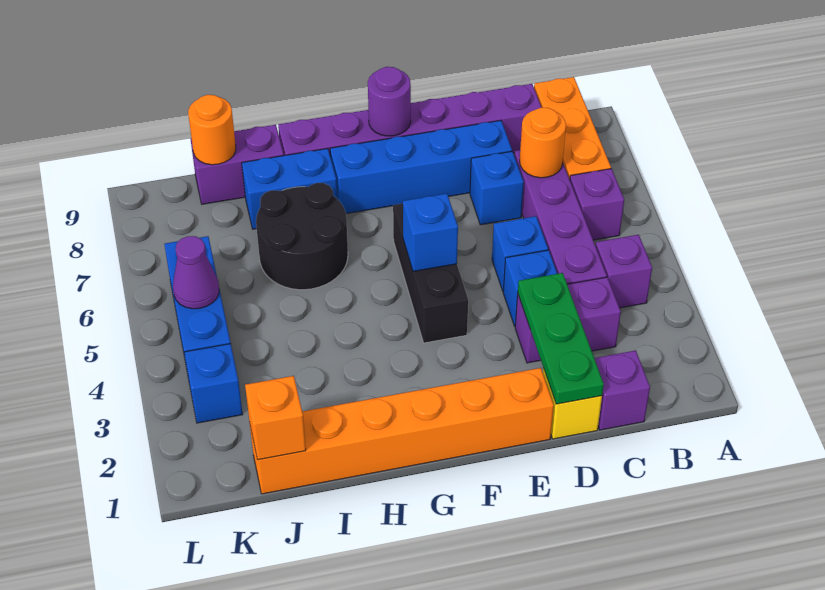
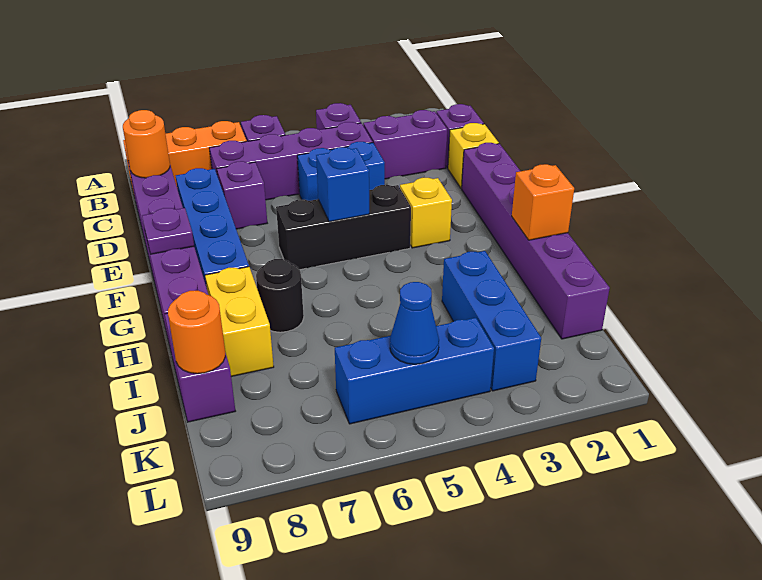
purple 1x2 brick [515,277,621,363] -> purple 1x2 brick turned to [363,110,447,179]
orange 1x1 round brick [520,108,566,178] -> orange 1x1 round brick moved to [123,110,170,178]
green 1x3 plate [518,273,604,404] -> none
blue 1x1 brick [470,151,524,225] -> purple 1x1 brick [217,161,267,229]
orange 1x6 brick [250,368,554,494] -> purple 1x6 brick [462,143,610,339]
none -> yellow 1x1 brick [400,178,452,248]
purple 1x1 round brick [368,67,411,136] -> purple 1x1 plate [142,208,194,254]
black 2x2 round brick [256,183,348,290] -> black 1x1 round brick [256,259,304,332]
blue 1x2 brick [242,149,337,229] -> yellow 1x2 brick [205,267,274,377]
orange 1x1 brick [245,376,306,460] -> orange 1x1 brick moved to [512,164,574,240]
blue 1x1 brick [184,344,243,423] -> blue 1x3 brick [442,251,541,391]
purple 1x1 cone [173,236,219,309] -> blue 1x1 cone [390,282,439,364]

